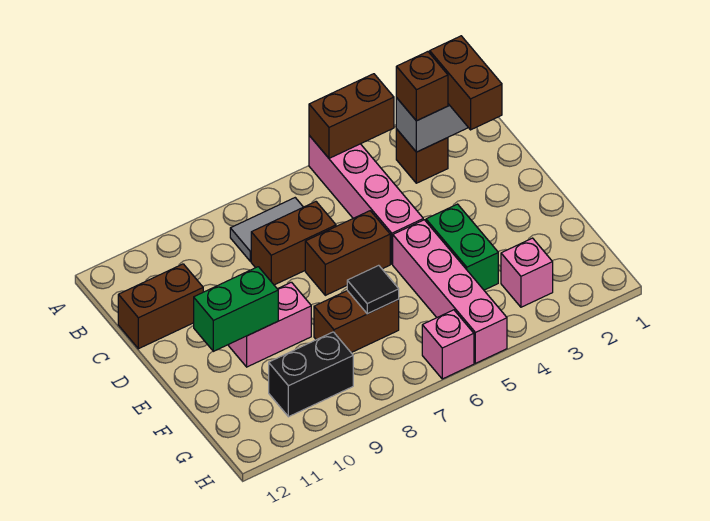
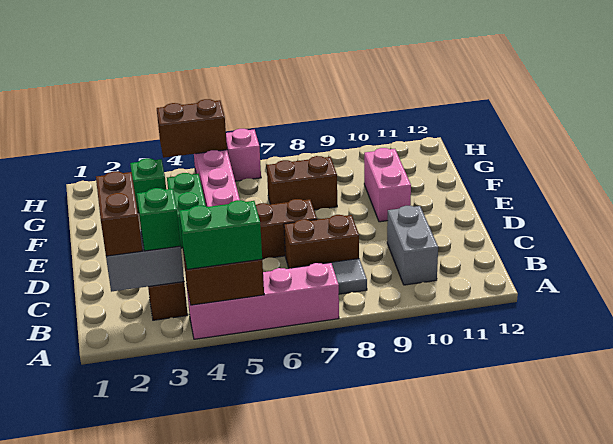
pink 1x4 brick [309,136,423,264] -> pink 1x4 brick turned to [187,263,339,339]
brown 1x1 brick [396,52,448,121] -> green 1x1 brick [137,188,181,251]
none -> grey 1x2 brick [387,206,438,285]
brown 1x2 brick [118,264,203,349] -> brown 1x2 brick moved to [157,99,227,158]
pink 1x2 brick [228,282,311,367] -> pink 1x2 brick turned to [364,148,411,222]
green 1x2 brick [194,267,278,351] -> green 1x2 brick moved to [179,200,262,269]
black 1x1 tile [347,265,399,314] -> none
pink 1x1 brick [501,238,553,307] -> green 1x1 brick [130,158,166,213]
black 1x2 brick [269,332,353,417] -> none

